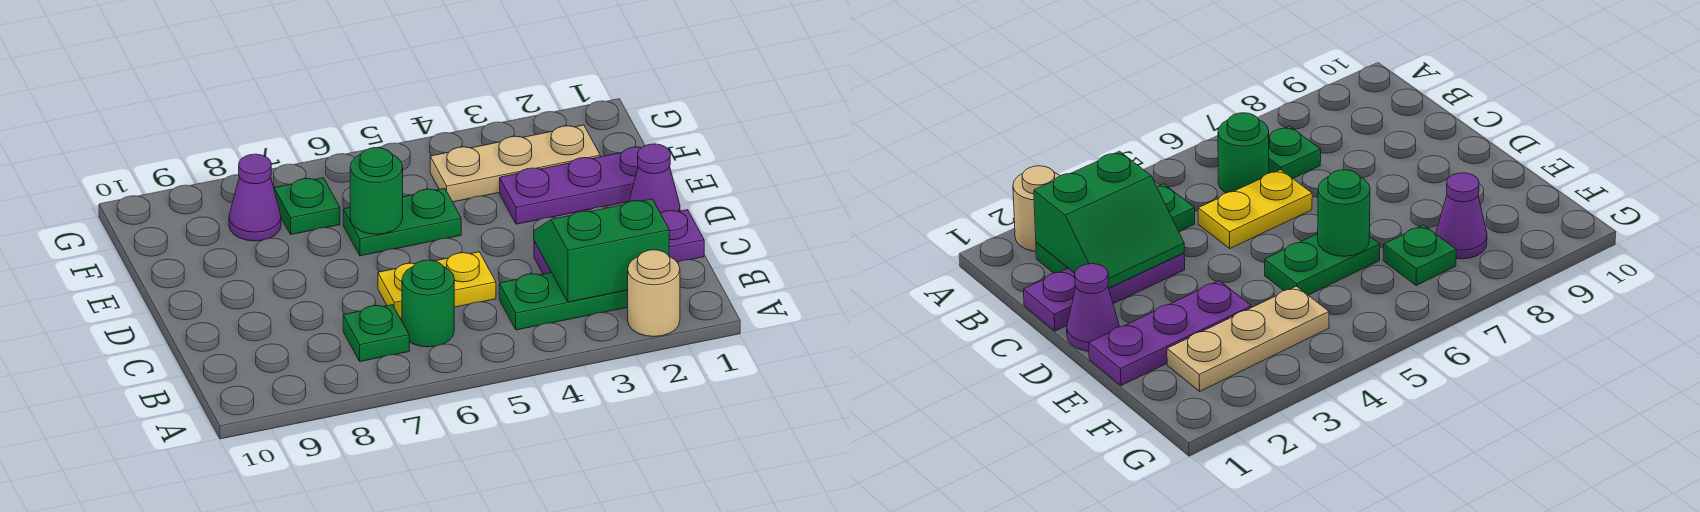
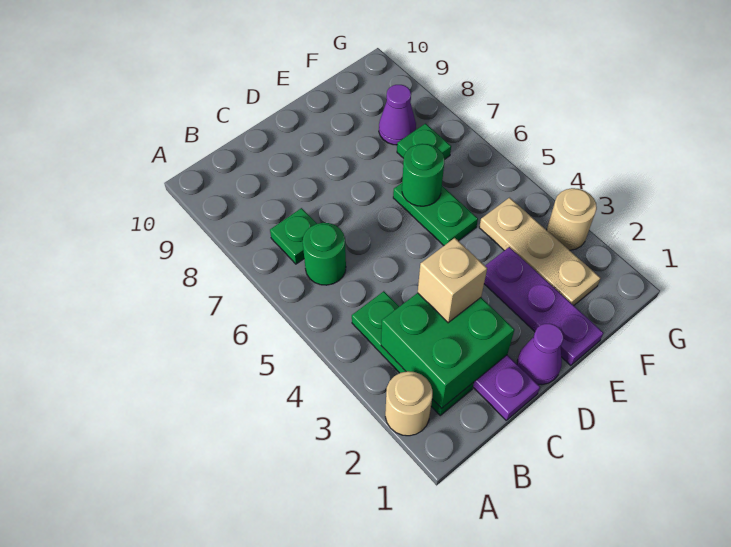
green 2x2 slope [534,199,669,302] -> green 2x2 brick [381,293,514,409]
none -> tan 1x1 brick [418,238,487,323]
yellow 1x2 plate [378,252,496,318] -> none
none -> tan 1x1 round brick [547,188,597,250]

